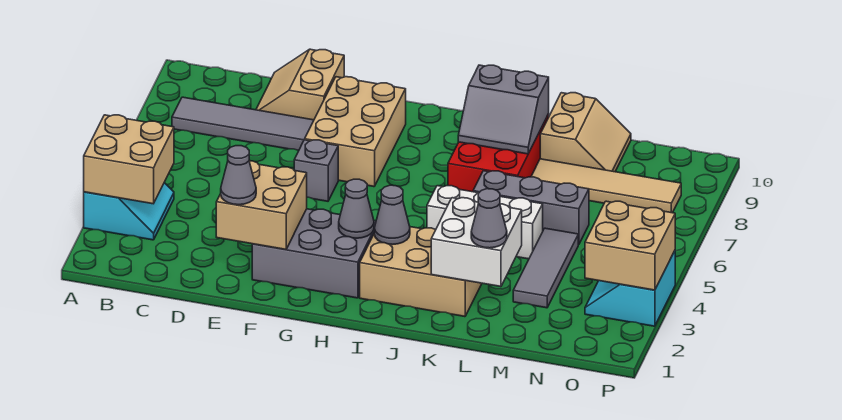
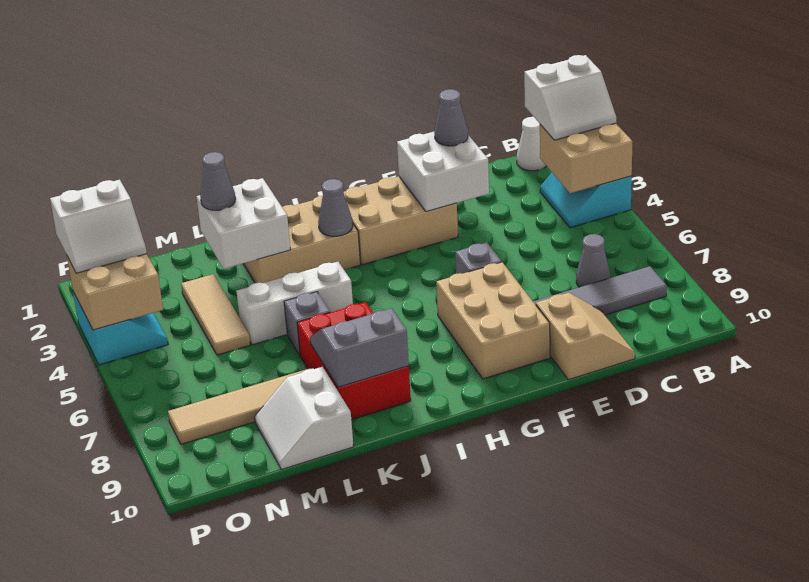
none -> white 2x2 slope [524,55,616,140]
none -> white 1x1 cone [517,117,546,171]
tan 2x2 brick [216,161,307,250] -> white 2x2 brick [397,132,489,212]
grey 2x3 brick [252,209,376,298] -> tan 2x3 brick [344,176,458,265]
grey 1x1 cone [339,179,374,238] -> grey 1x1 cone moved to [576,234,611,287]
grey 1x3 brick [473,171,589,245] -> grey 1x1 brick [284,292,330,355]
tan 2x2 slope [540,93,631,172] -> white 2x2 slope [255,367,354,469]
grey 1x3 tile [513,228,578,308] -> tan 1x3 tile [181,274,250,355]
none -> white 2x2 slope [50,180,147,273]

